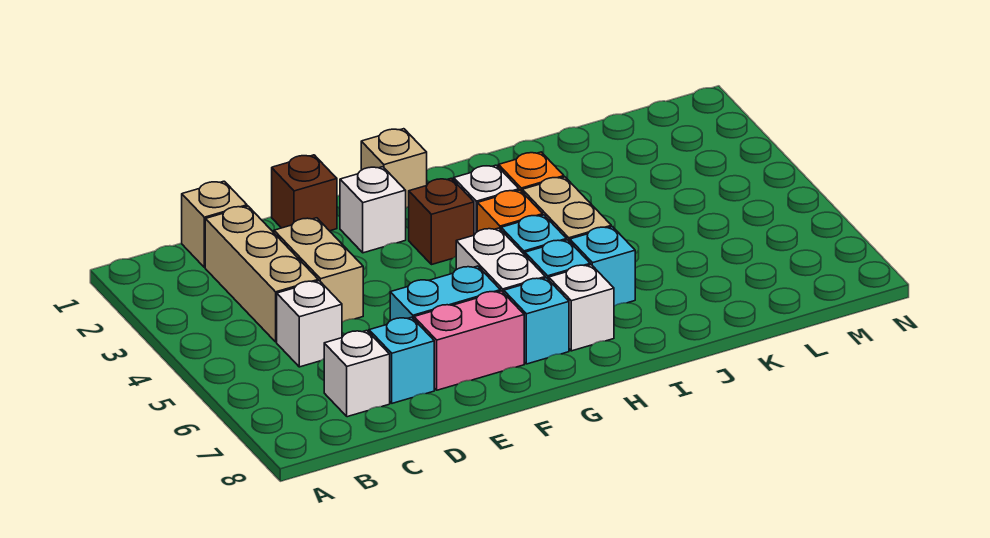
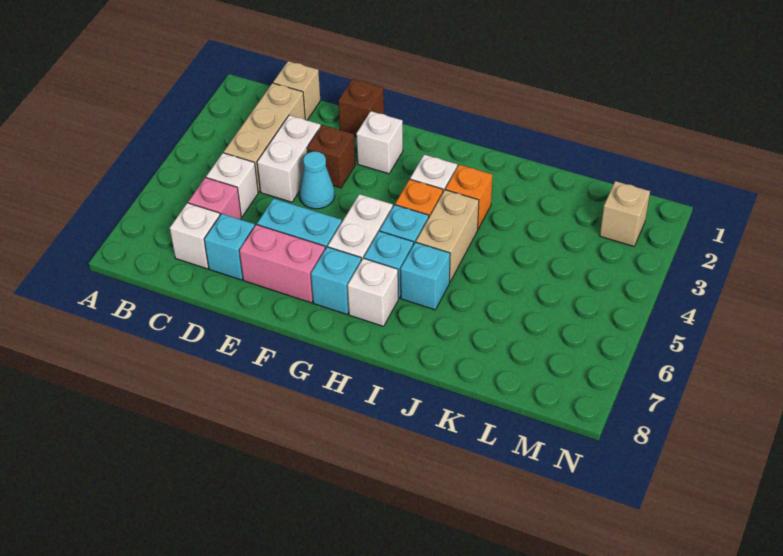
none -> pink 1x1 brick [188,178,241,220]
tan 1x2 brick [274,218,363,322] -> white 1x2 brick [257,115,321,202]
none -> cyan 1x1 cone [299,151,335,209]
tan 1x1 brick [361,129,427,208] -> tan 1x1 brick moved to [600,181,650,246]
brown 1x1 brick [409,178,474,265] -> brown 1x1 brick moved to [307,125,355,188]

